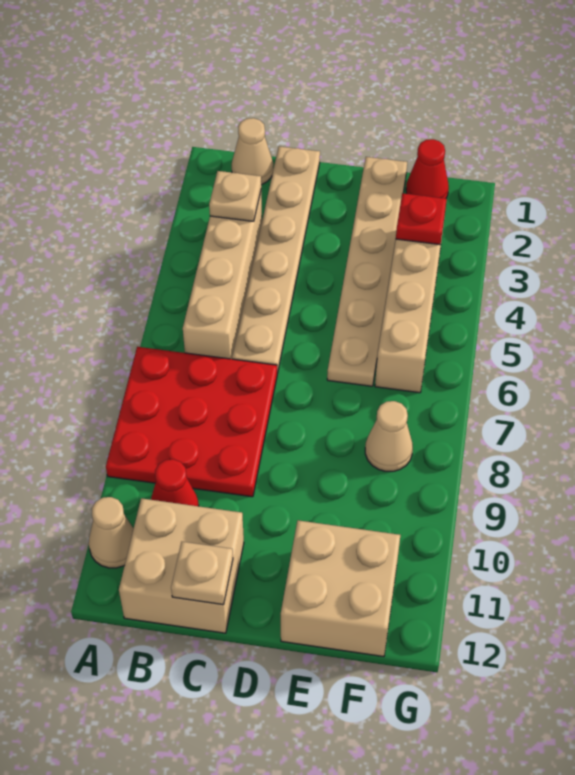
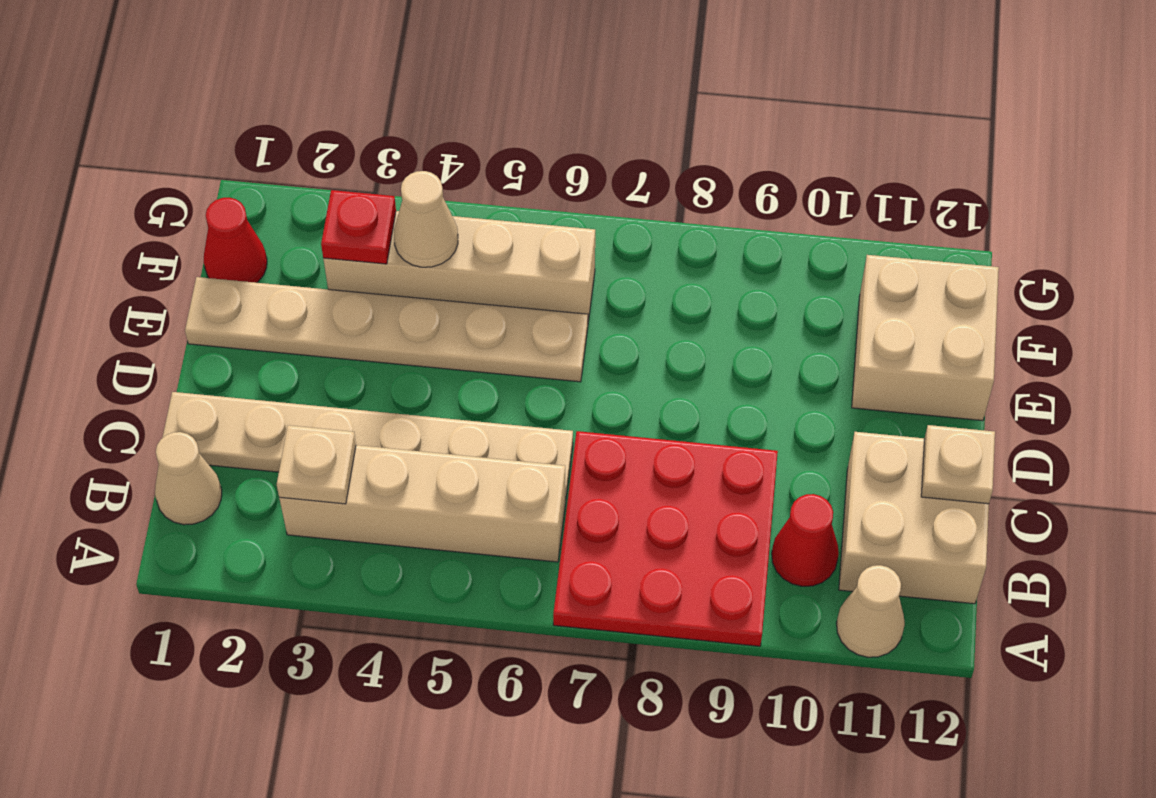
tan 1x1 cone [365,401,413,471] -> tan 1x1 cone moved to [394,171,458,267]

